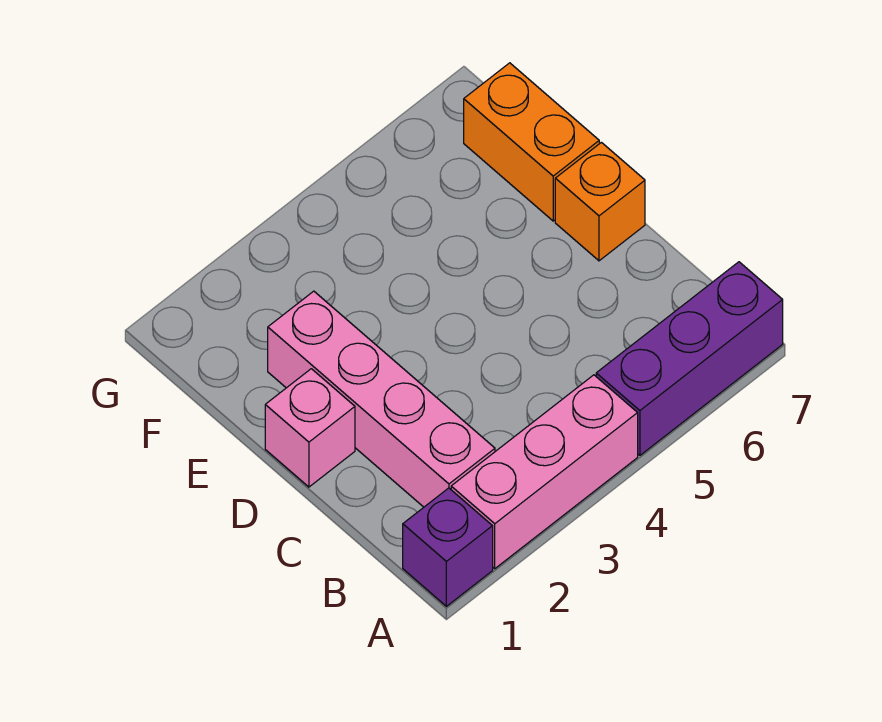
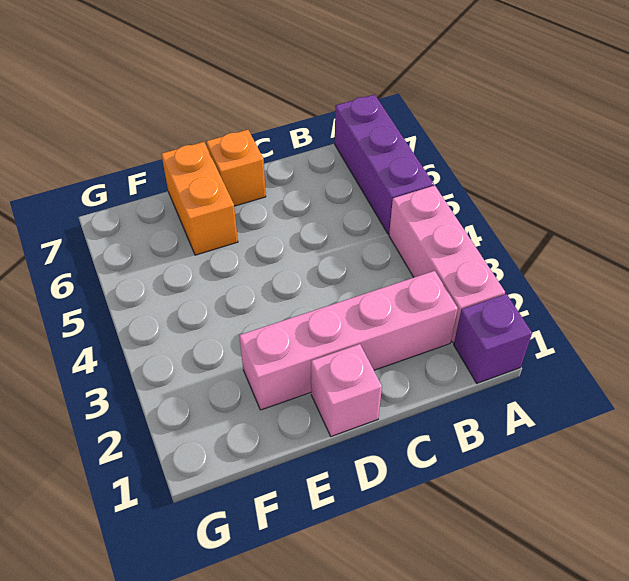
orange 1x2 brick [464,63,599,221] -> orange 1x2 brick turned to [162,142,238,255]

